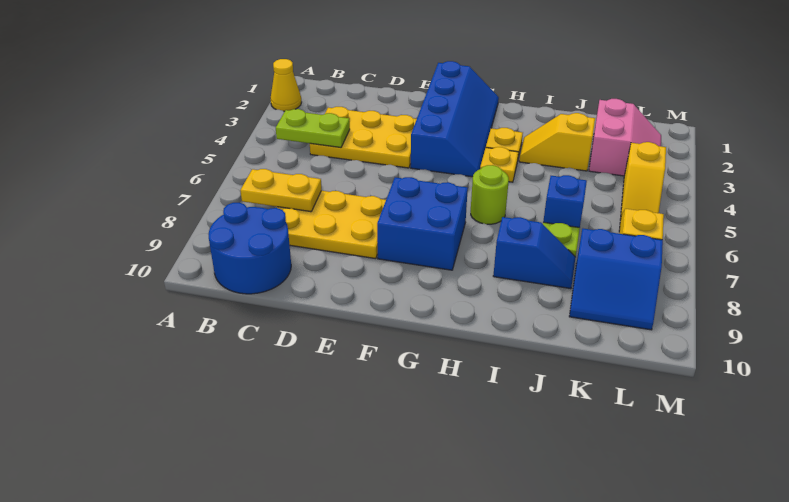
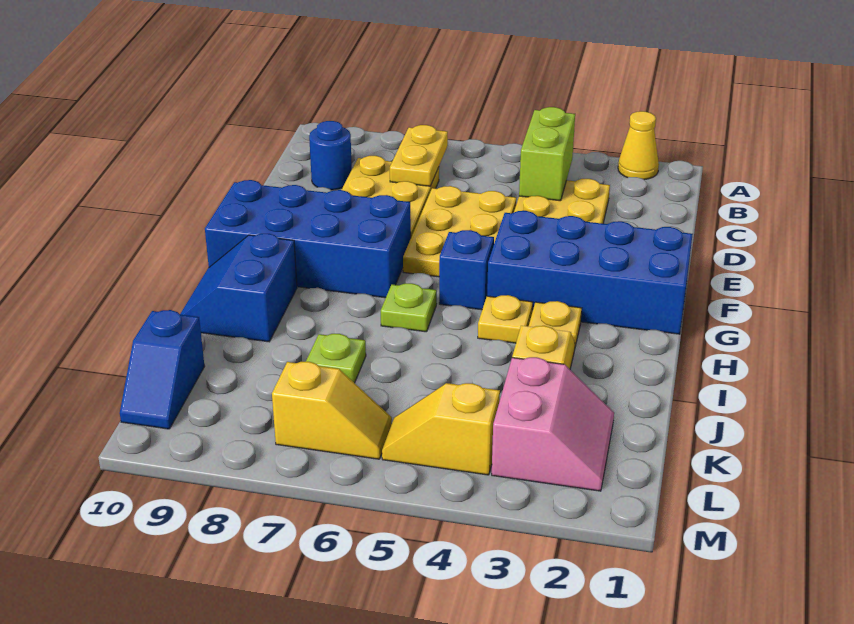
lime 1x2 plate [276,109,350,148] -> lime 1x2 brick [519,107,575,201]
blue 2x2 round brick [209,203,291,294] -> blue 1x1 round brick [309,121,352,190]
none -> yellow 2x3 plate [403,186,516,277]
blue 2x4 slope [411,61,499,177] -> blue 2x4 brick [487,211,693,334]
blue 2x2 brick [377,177,468,270] -> blue 2x4 brick [205,180,411,298]
lime 1x1 round brick [471,165,509,224] -> lime 1x1 plate [381,283,437,332]
blue 1x2 slope [493,217,576,289] -> blue 1x2 slope moved to [120,310,205,429]
blue 1x1 brick [543,175,587,227] -> blue 1x1 brick moved to [439,230,494,310]
pink 2x2 slope [589,99,661,176] -> pink 2x2 slope turned to [492,357,614,491]
blue 2x2 slope [569,229,663,330] -> blue 2x2 slope moved to [180,234,297,342]

